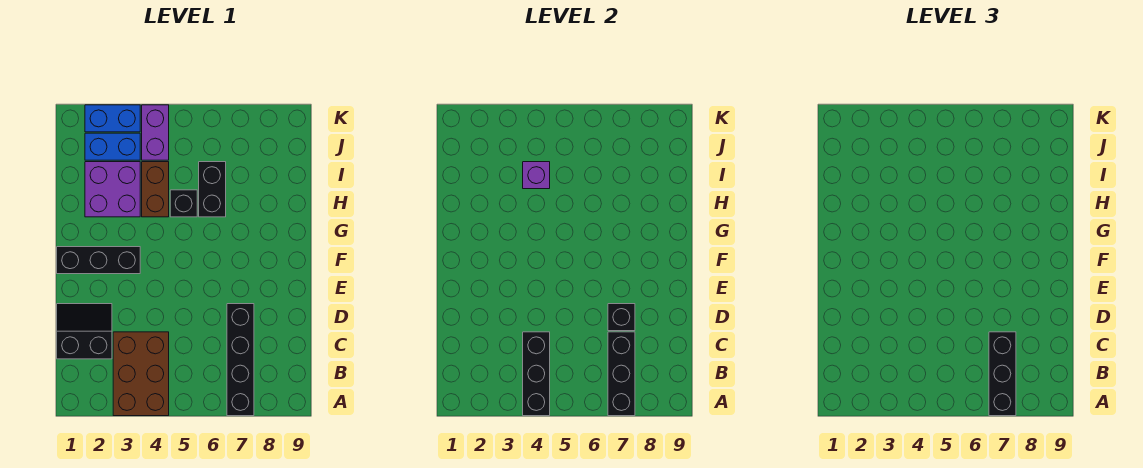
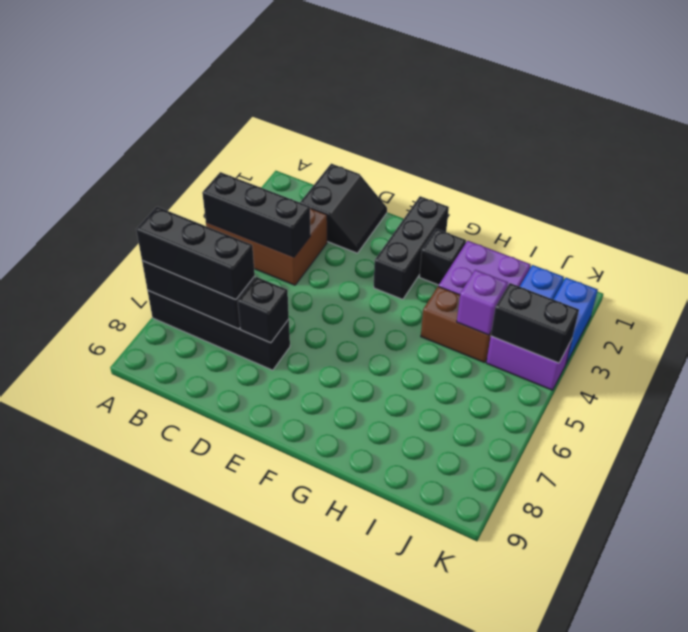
black 1x1 brick [170,190,197,217] -> black 1x1 brick moved to [420,229,466,285]
black 1x2 brick [199,162,226,217] -> black 1x2 brick moved to [491,283,579,363]

